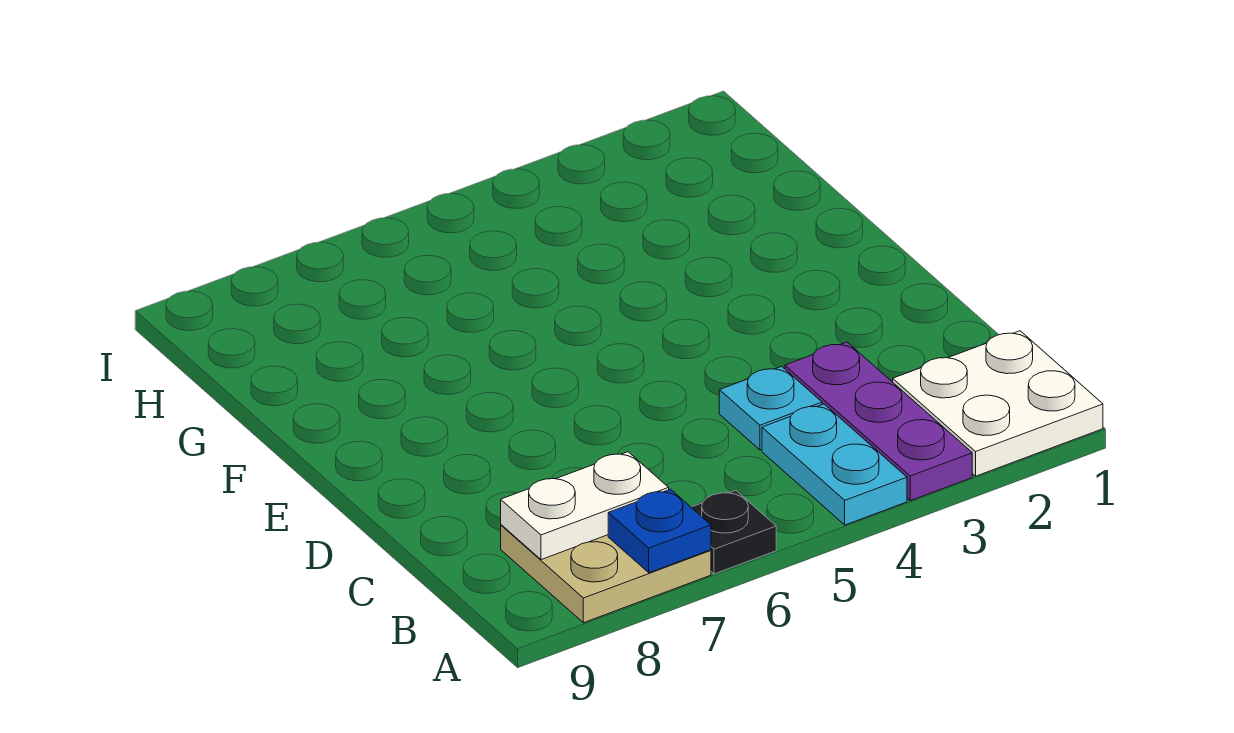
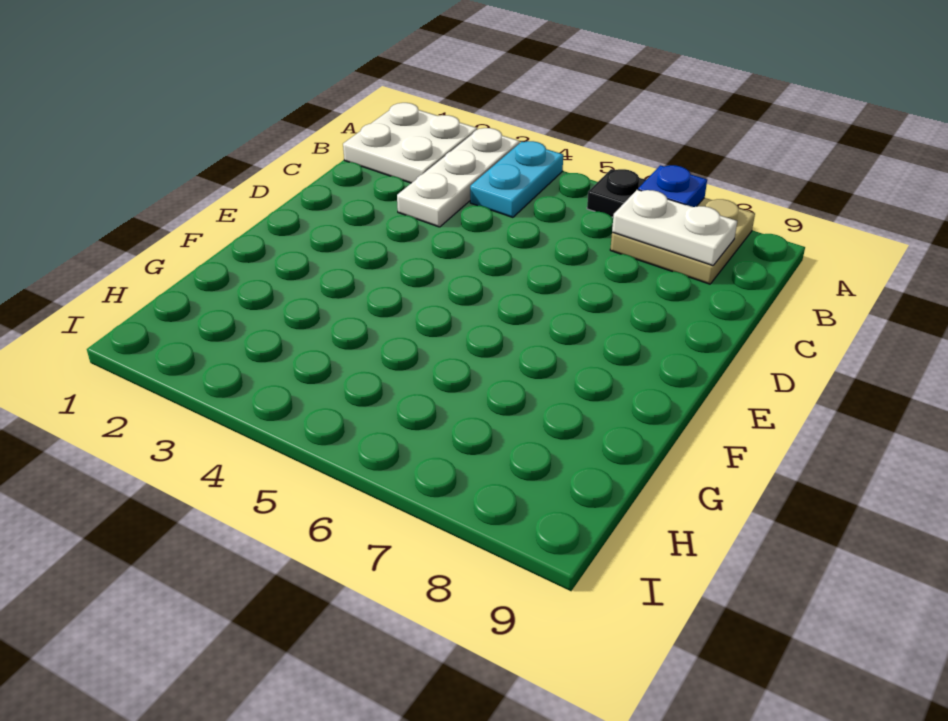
purple 1x3 plate [785,342,972,501] -> white 1x3 plate [397,128,520,227]
cyan 1x1 plate [719,366,822,450] -> none

